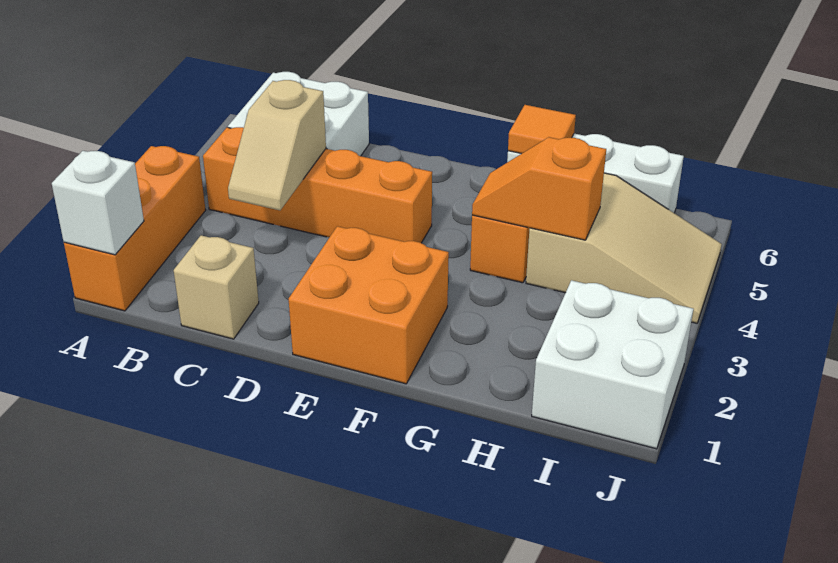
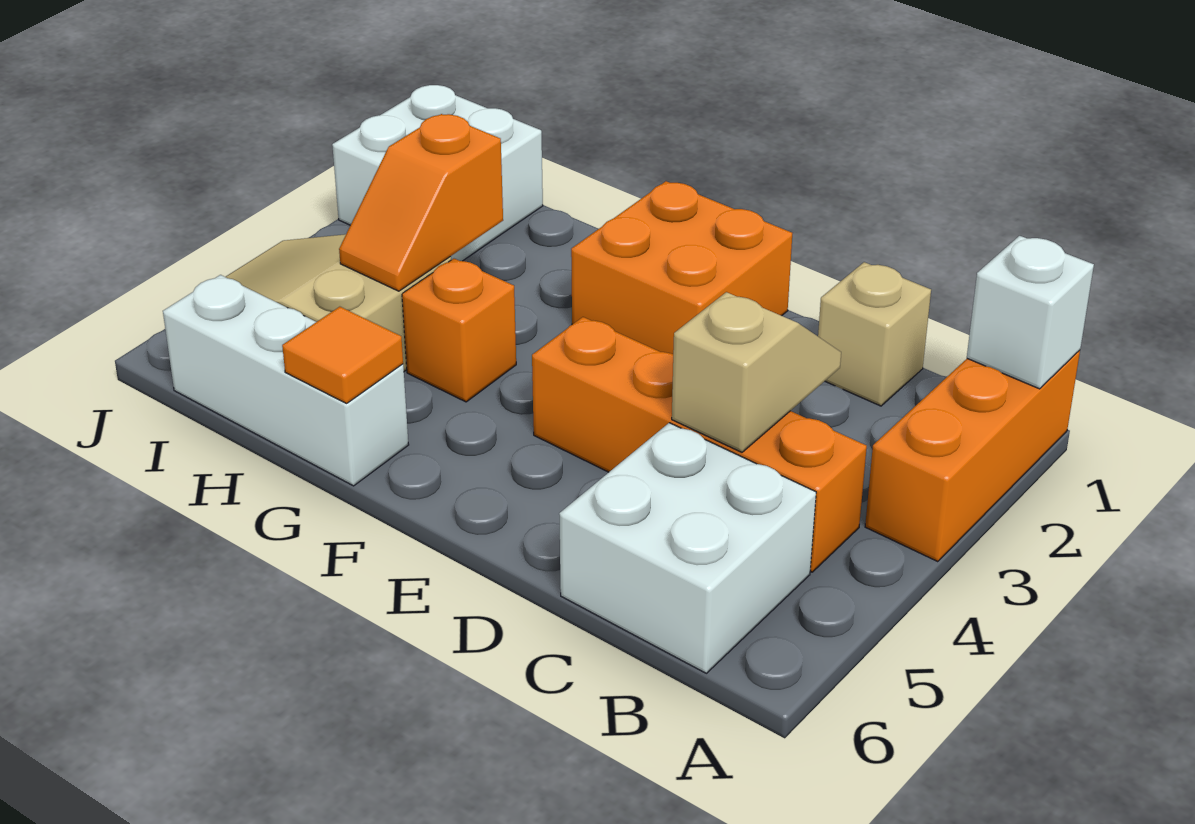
orange 1x2 slope [472,137,606,240] -> orange 1x2 slope turned to [339,114,503,291]

